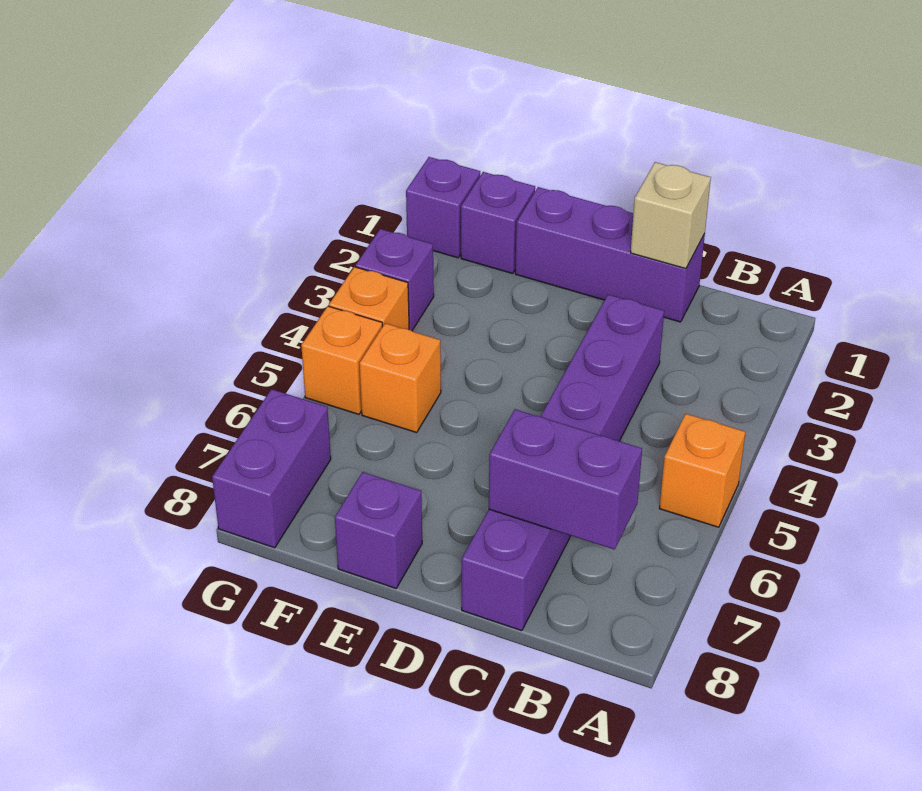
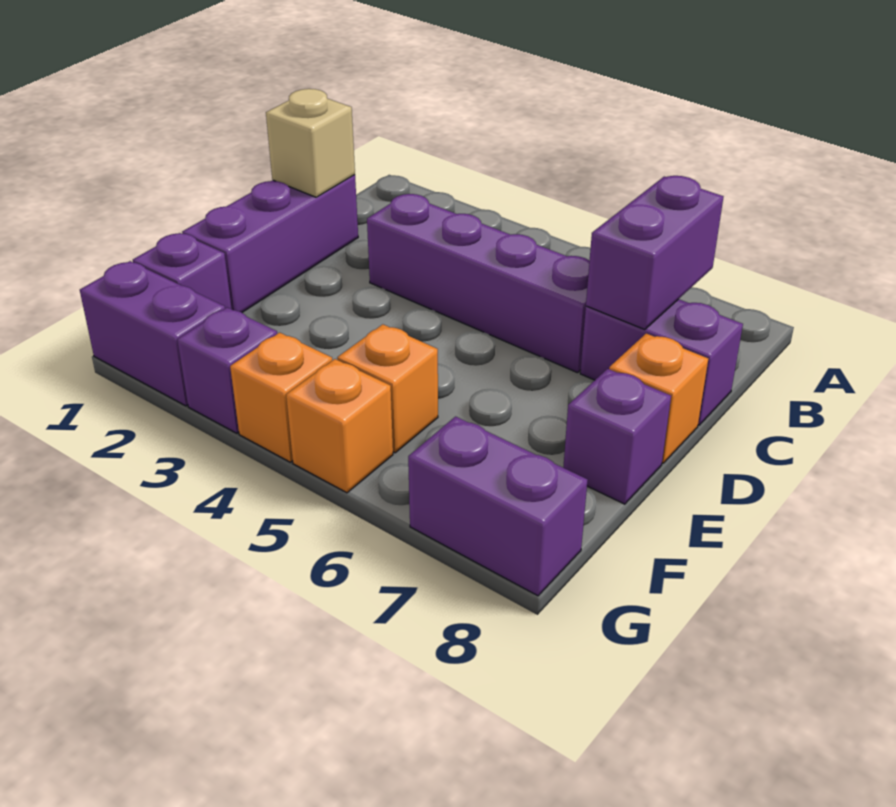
orange 1x1 brick [659,414,745,527] -> orange 1x1 brick moved to [609,333,708,463]
purple 1x1 brick [406,157,480,258] -> purple 1x2 brick [80,261,225,406]

